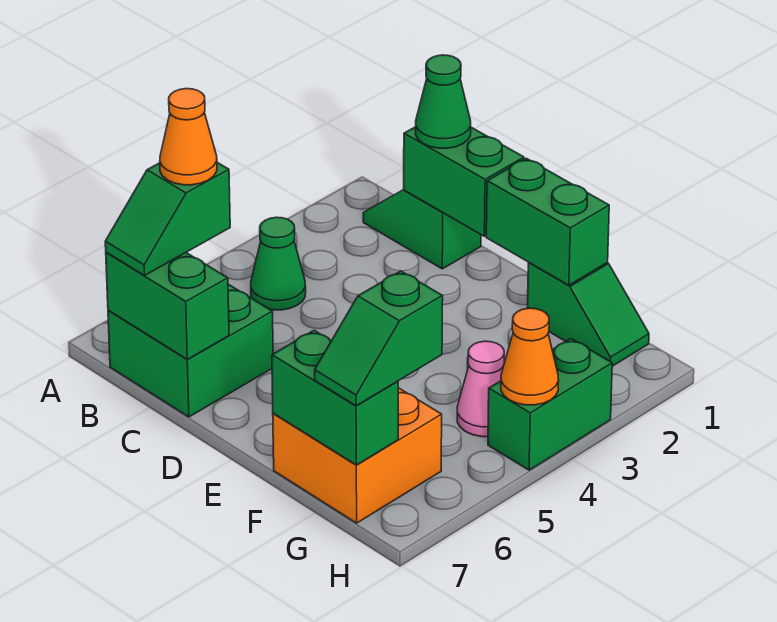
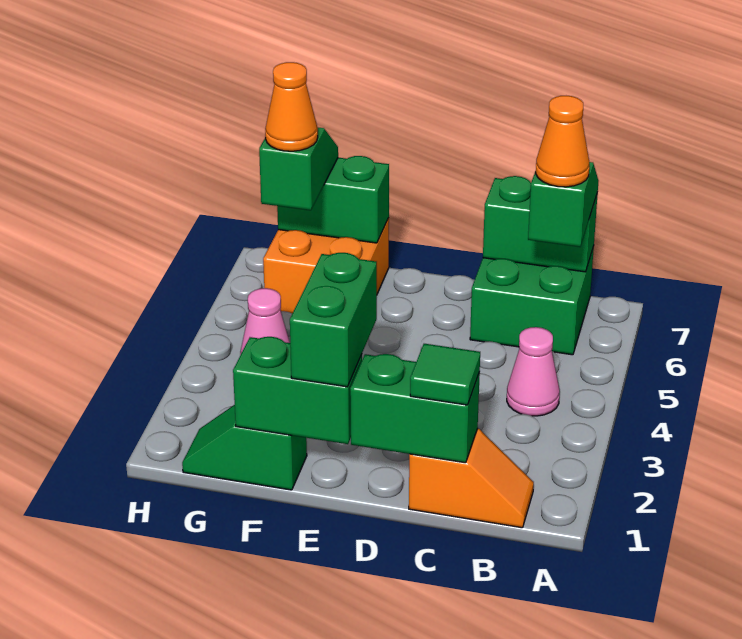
green 1x2 slope [363,190,481,269] -> orange 1x2 slope [409,428,534,528]
green 1x1 cone [251,217,306,310] -> pink 1x1 cone [507,327,560,416]
green 1x1 cone [416,55,471,148] -> green 1x1 tile [410,344,480,405]
green 1x2 brick [488,339,612,470] -> green 1x2 brick moved to [290,253,377,387]
orange 1x1 cone [501,308,559,405] -> orange 1x1 cone moved to [265,62,318,151]

